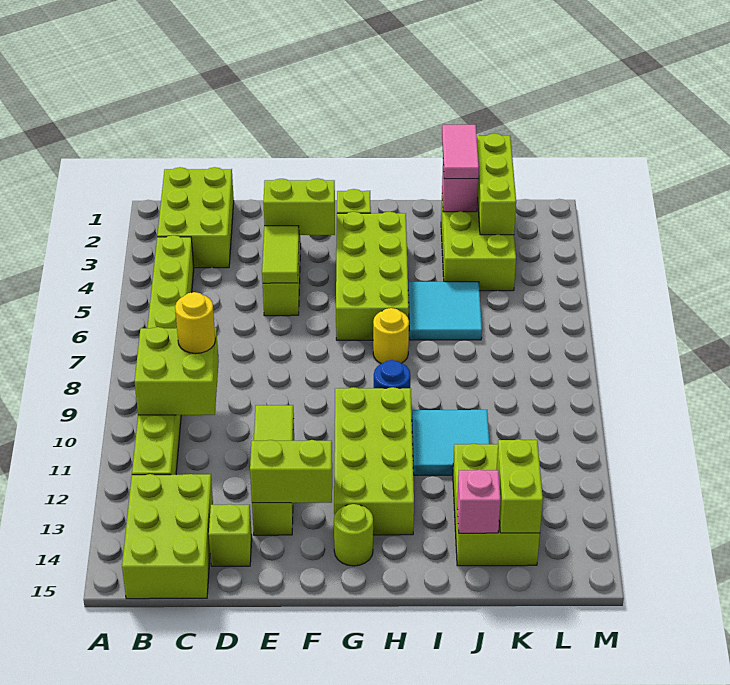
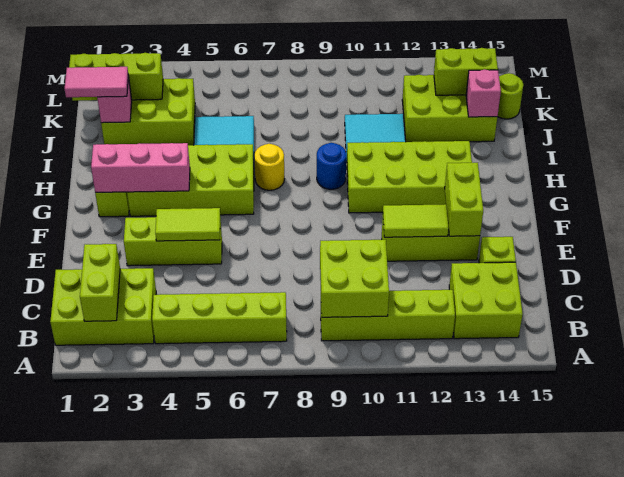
lime 2x3 brick [122,474,213,599] -> lime 2x2 brick [449,262,523,339]
yellow 1x1 round brick [175,292,215,354] -> none
lime 1x2 brick [263,178,335,235] -> lime 1x2 brick moved to [80,244,120,321]
none -> pink 1x3 brick [91,143,190,193]
lime 1x1 round brick [334,504,373,566] -> lime 1x1 round brick moved to [498,73,523,119]

